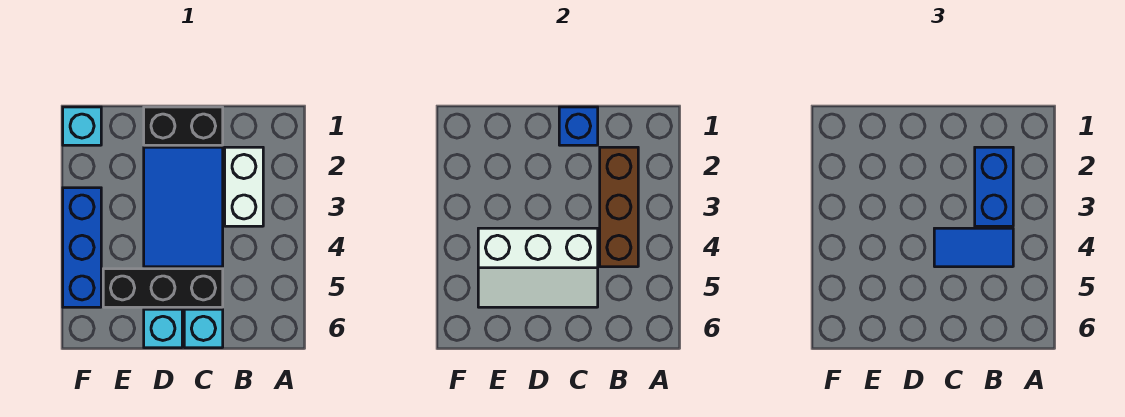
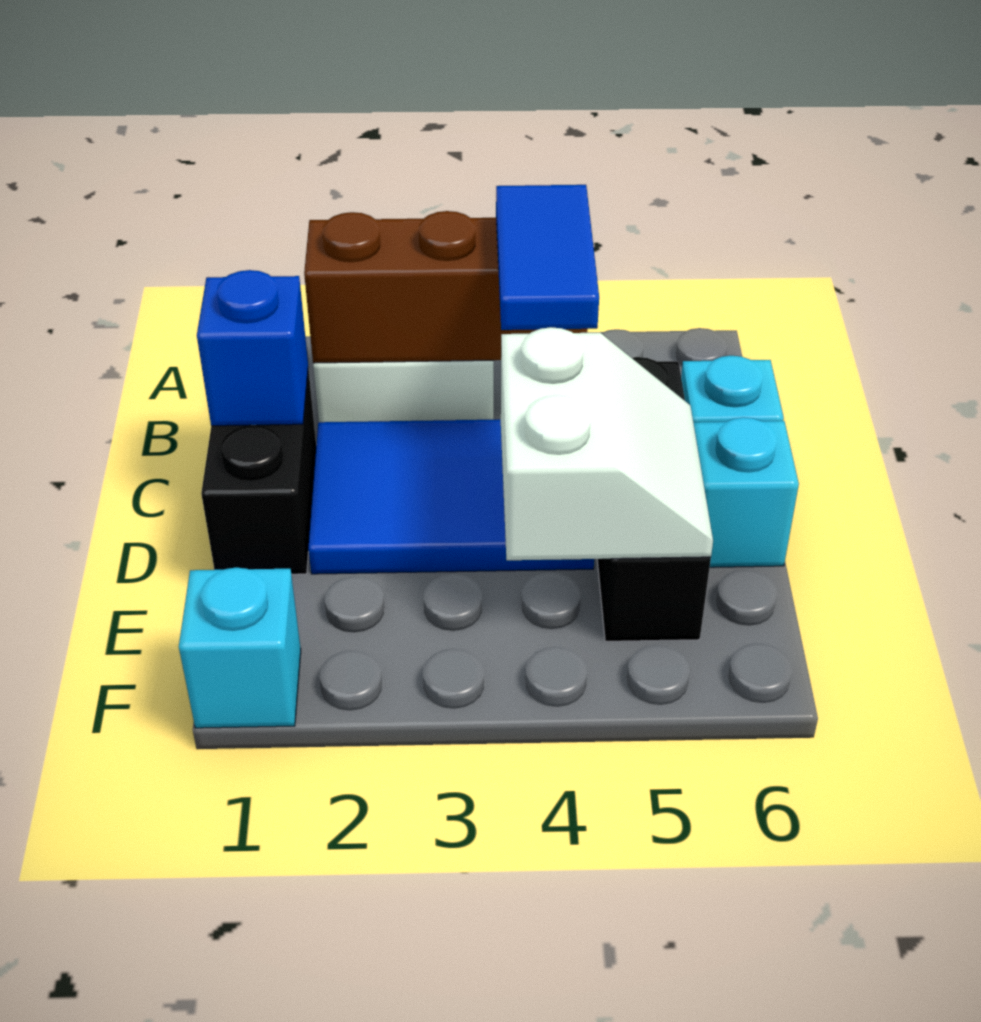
blue 1x2 brick [975,147,1013,226] -> none
white 2x3 slope [478,228,598,307] -> white 2x2 slope [501,327,713,560]
blue 1x3 brick [63,188,101,307] -> none

